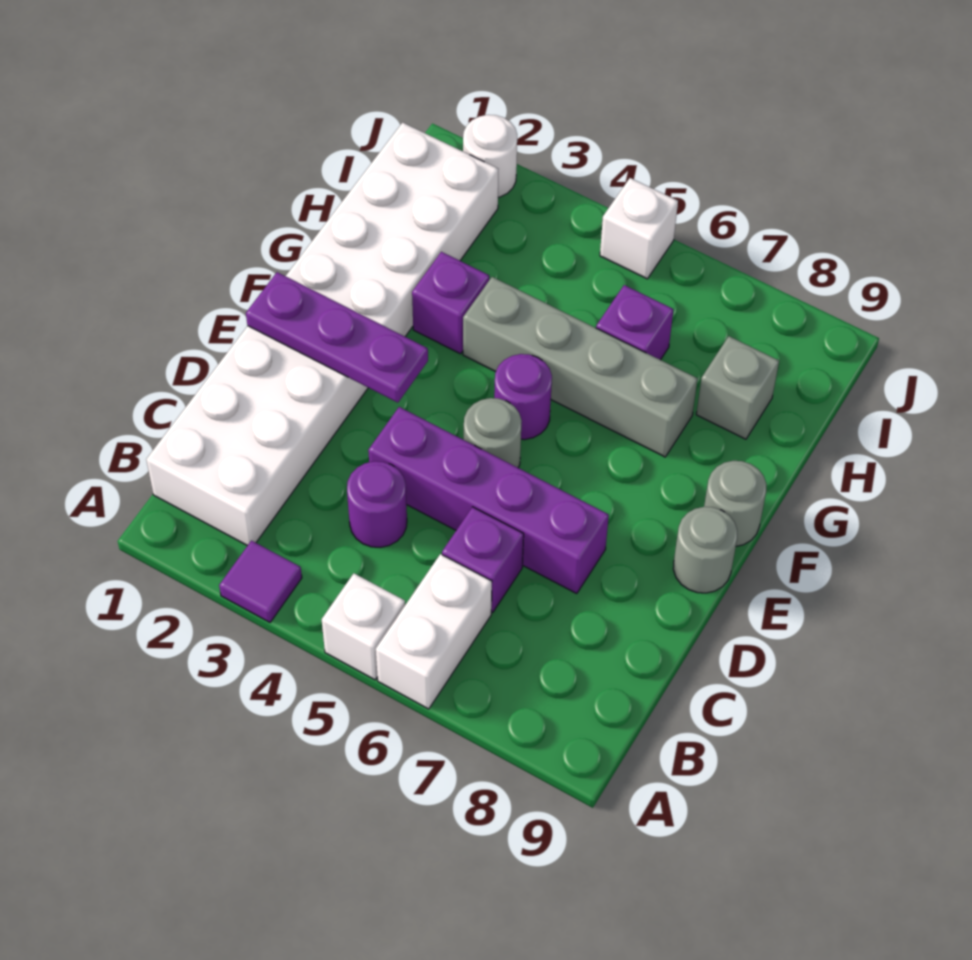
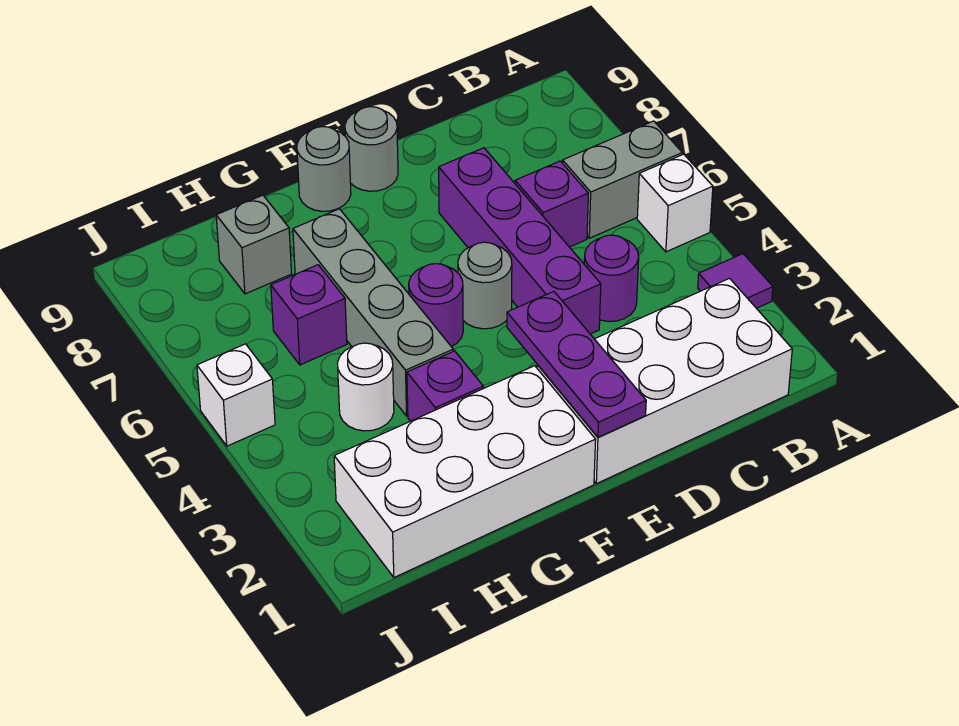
white 1x2 brick [376,554,492,709] -> grey 1x2 brick [563,121,682,238]
white 1x1 round brick [463,115,517,197] -> white 1x1 round brick moved to [338,343,394,431]

